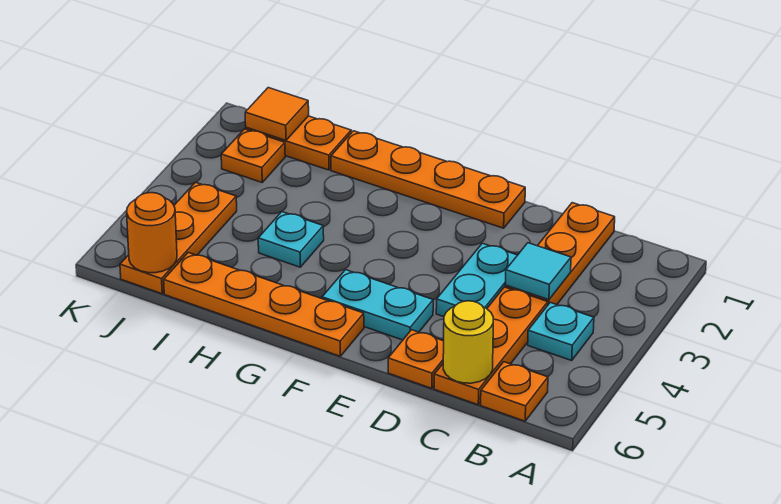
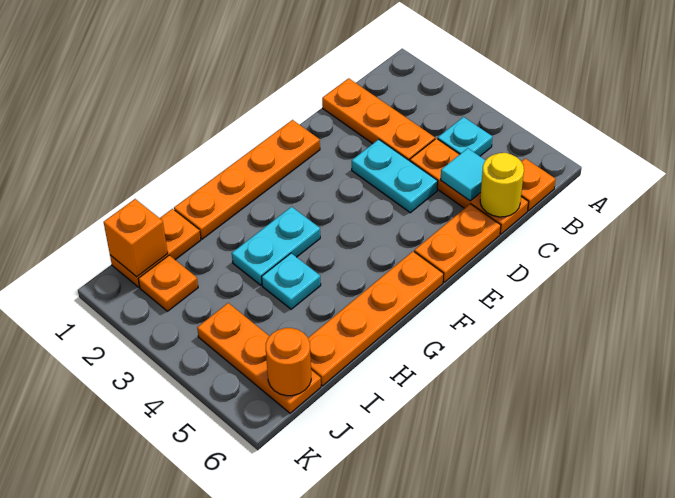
cyan 1x1 tile [505,243,571,300] -> cyan 1x1 tile moved to [441,148,485,201]
orange 1x1 plate [388,330,444,388] -> orange 1x2 plate [414,204,501,282]
cyan 1x2 plate [322,270,433,340] -> cyan 1x2 plate moved to [232,207,320,285]
orange 1x1 tile [245,88,309,140] -> orange 1x1 brick [104,199,168,277]

